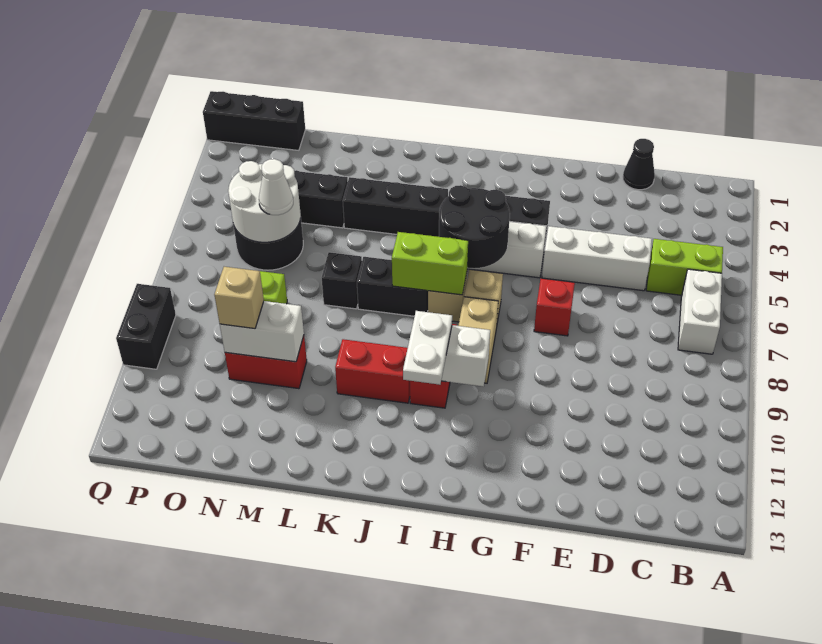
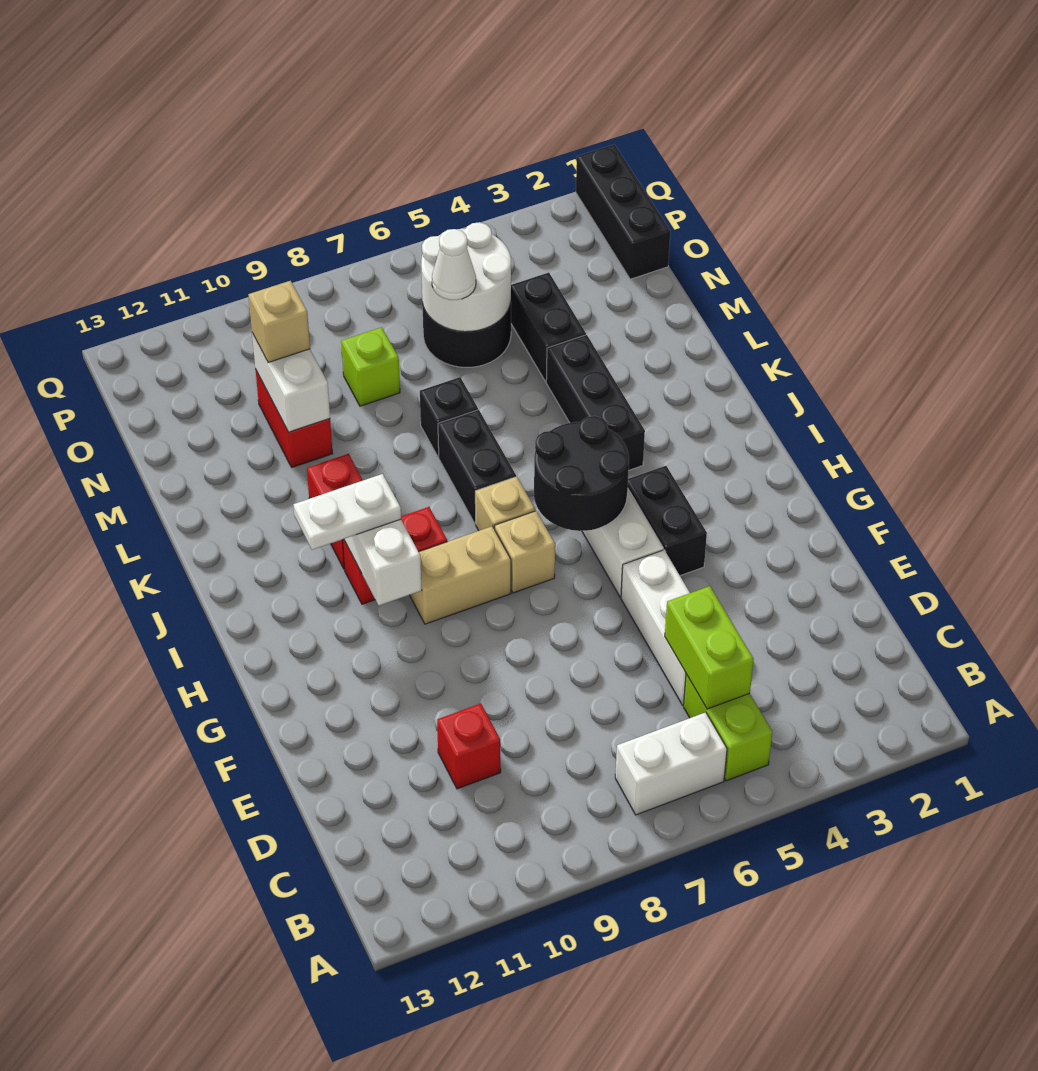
black 1x1 cone [623,139,655,190] -> none
red 1x1 brick [534,279,575,336] -> red 1x1 brick moved to [437,703,501,789]
lime 1x2 brick [392,232,468,295] -> lime 1x2 brick moved to [665,586,754,709]
black 1x2 brick [116,284,176,369] -> none

